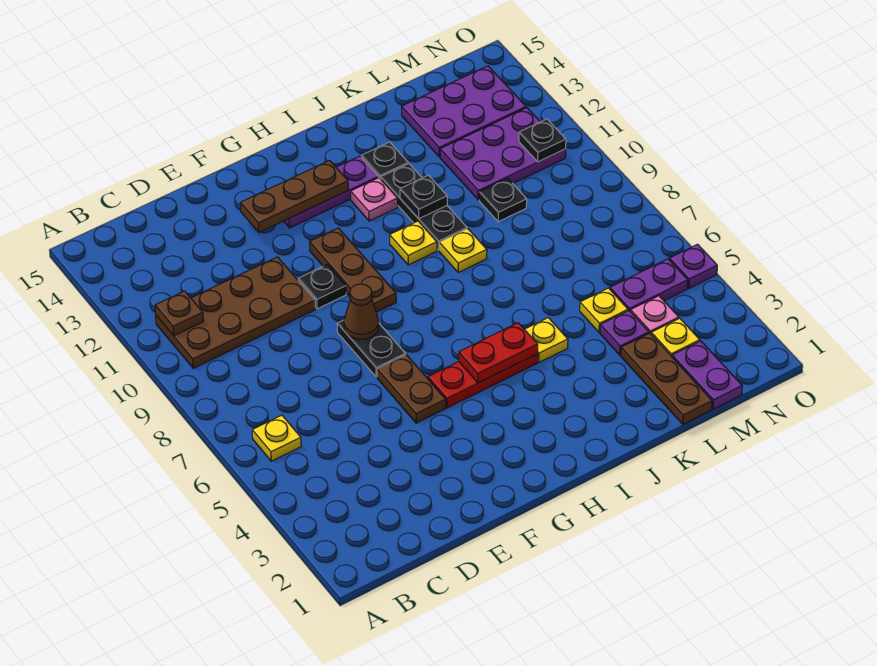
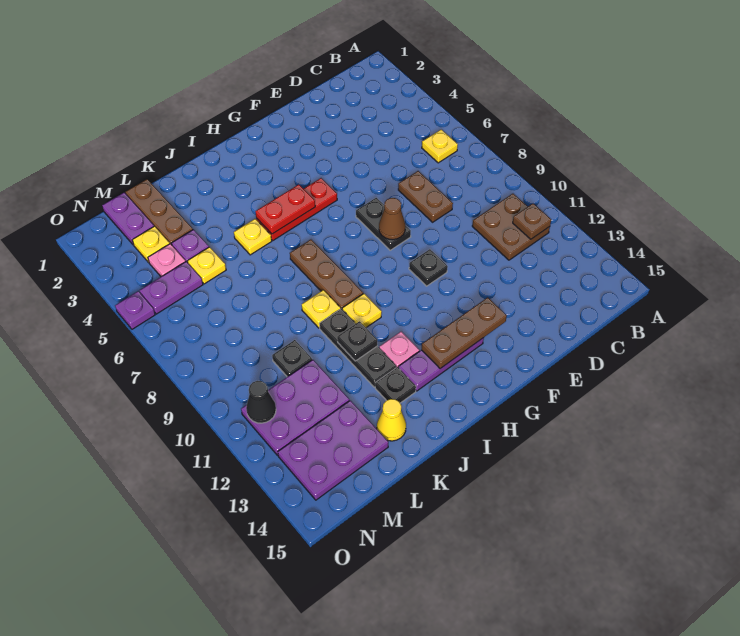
brown 2x4 plate [156,257,316,368] -> brown 2x2 plate [472,194,550,260]
brown 1x2 plate [377,355,446,423] -> brown 1x2 plate moved to [398,171,453,222]
brown 1x3 plate [310,228,396,312] -> brown 1x3 plate moved to [290,240,363,310]
none -> yellow 1x1 cone [377,399,406,441]
black 1x1 plate [519,119,566,162] -> black 1x1 cone [246,381,276,423]

